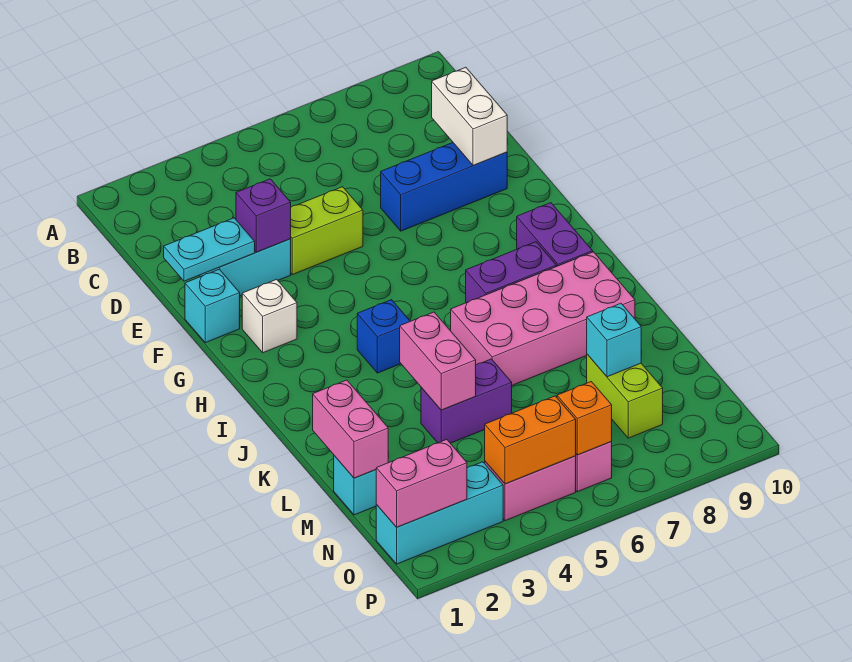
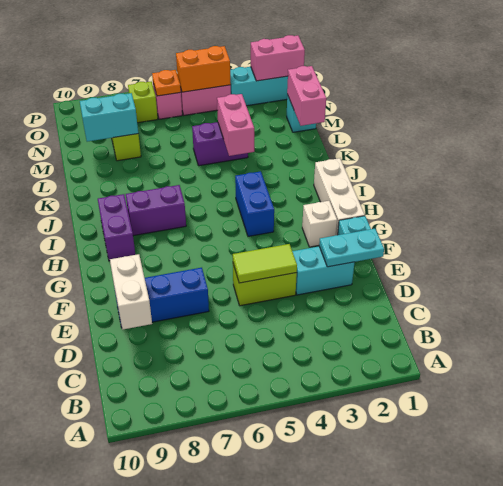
purple 1x1 brick [236,179,291,252] -> none
none -> lime 1x2 tile [233,244,297,283]
none -> white 1x3 brick [314,158,365,235]
blue 1x1 brick [357,300,410,373] -> blue 1x2 brick [235,171,274,236]
pink 2x4 brick [451,252,635,385] -> none
cyan 1x1 brick [587,303,641,377] -> cyan 1x2 brick [80,93,138,142]
orange 1x1 brick [557,382,612,455] -> orange 1x1 plate [152,70,181,96]
none -> lime 1x1 brick [128,82,158,123]

